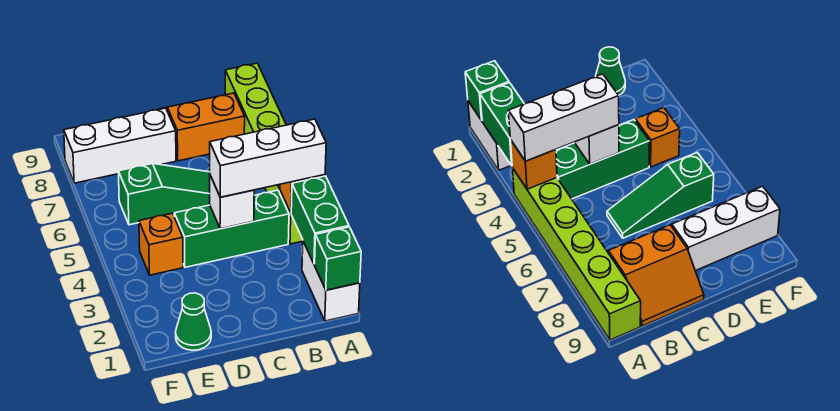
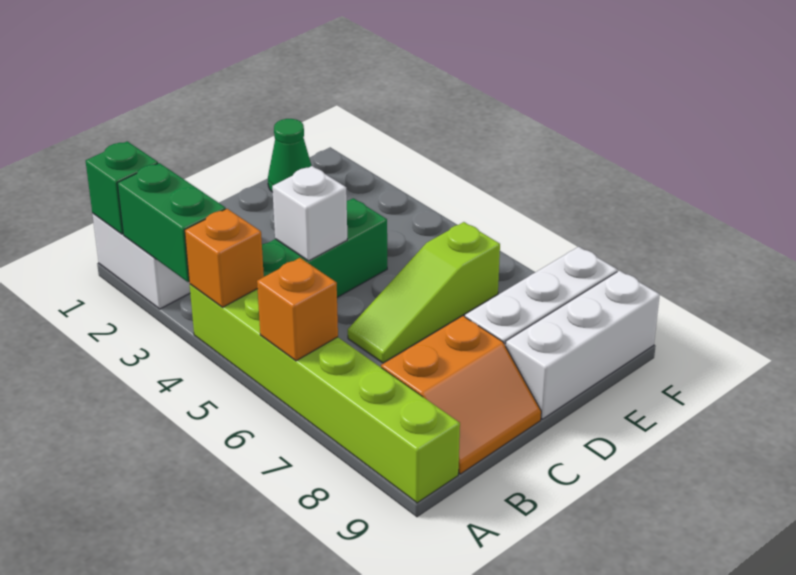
white 1x3 brick [210,119,326,197] -> white 1x3 brick moved to [506,271,660,419]
green 1x3 slope [118,164,210,225] -> lime 1x3 slope [348,222,500,363]
orange 1x1 brick [139,213,183,275] -> orange 1x1 brick moved to [257,258,338,361]

